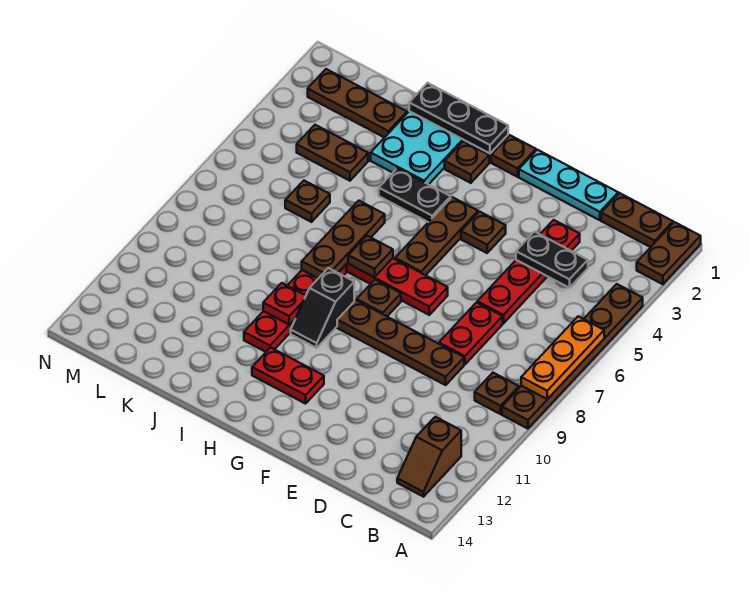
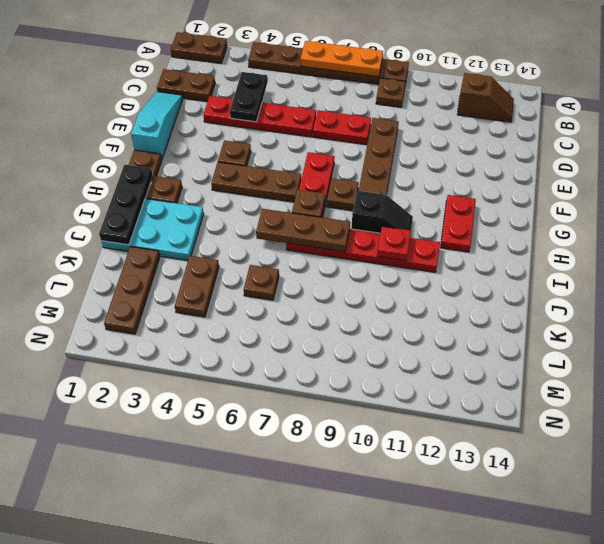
brown 1x2 plate [601,193,673,247] -> brown 1x2 plate turned to [157,69,215,102]
cyan 1x3 plate [519,150,618,220] -> cyan 1x3 slope [131,92,183,160]
black 1x2 plate [379,168,451,222] -> none

